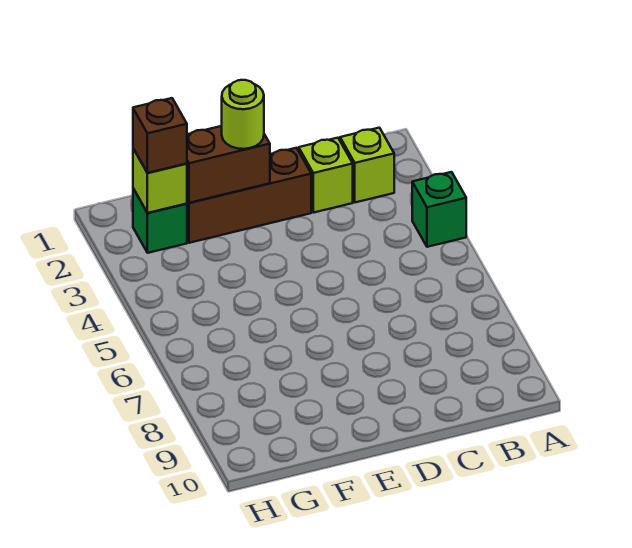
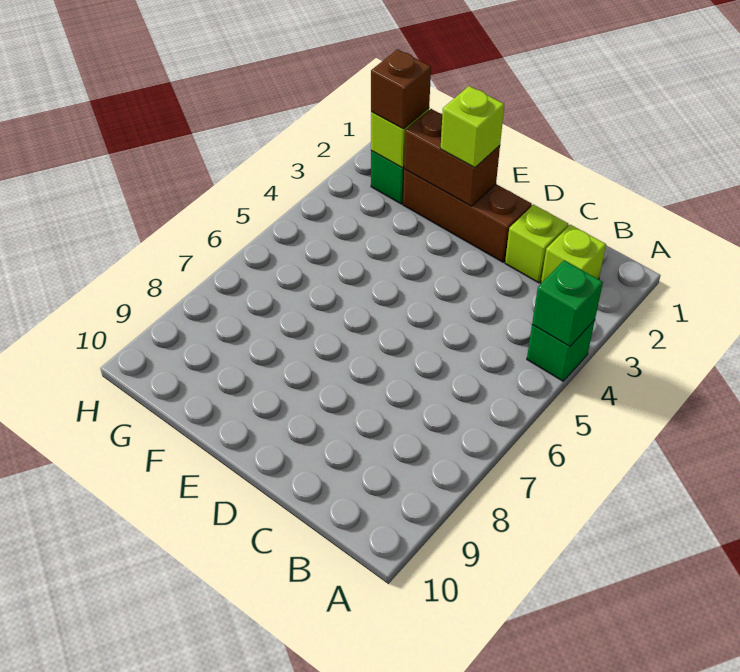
none -> green 1x1 brick [532,260,603,347]
lime 1x1 round brick [222,80,264,149] -> lime 1x1 brick [441,86,504,168]

